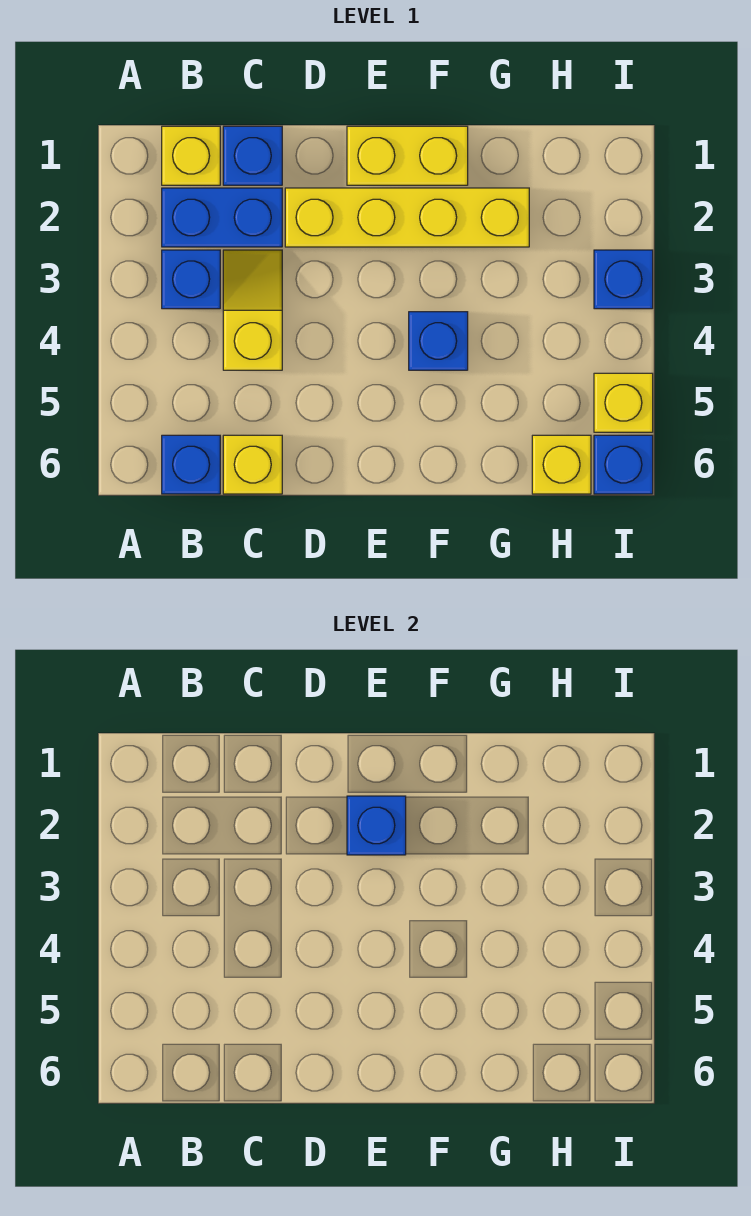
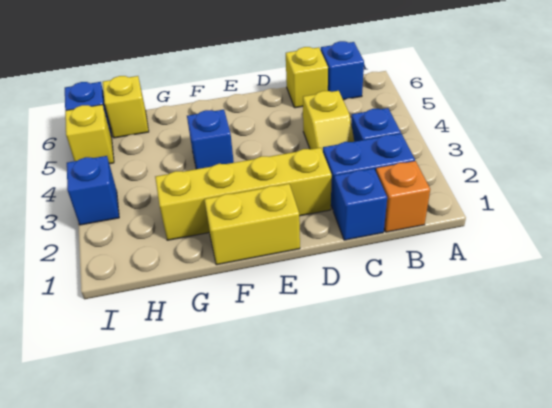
yellow 1x1 brick [162,126,220,185] -> orange 1x1 brick [376,161,430,232]
blue 1x1 brick [347,796,406,855] -> none

